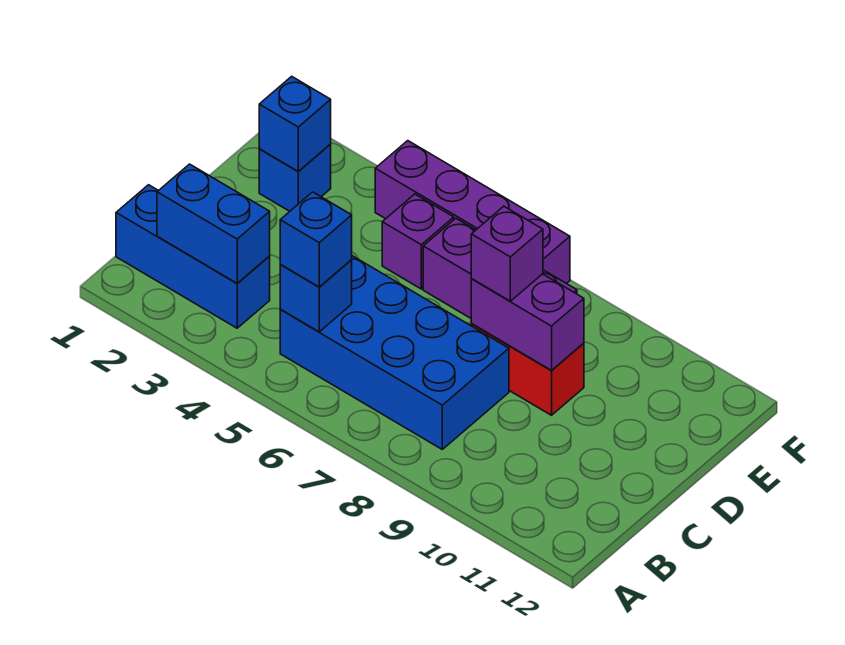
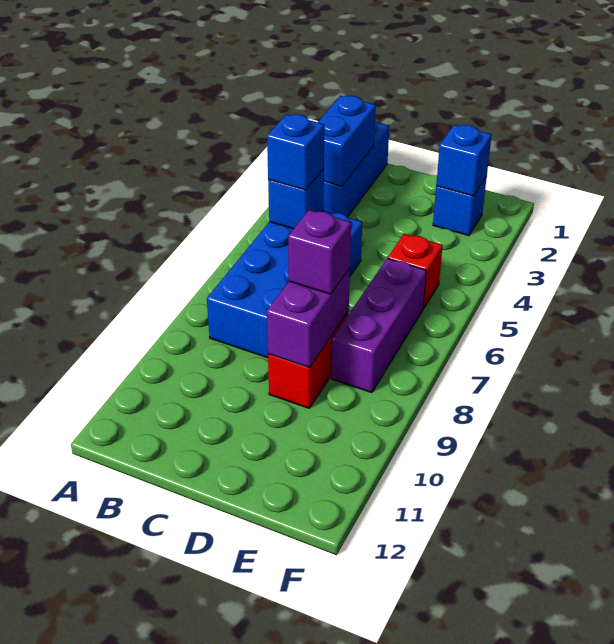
purple 1x1 brick [382,194,454,289] -> red 1x1 brick [388,234,443,309]
purple 1x4 brick [375,141,570,284] -> none

